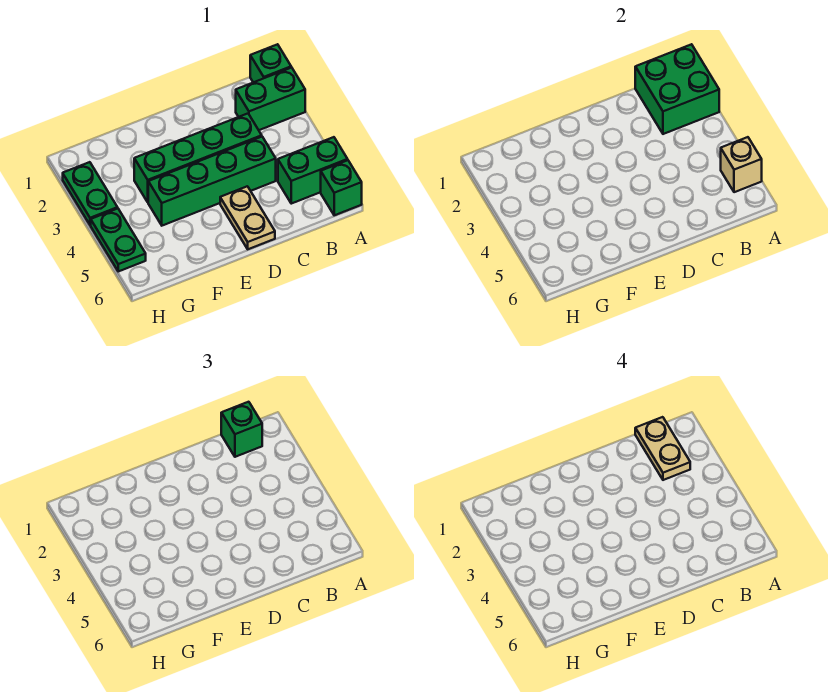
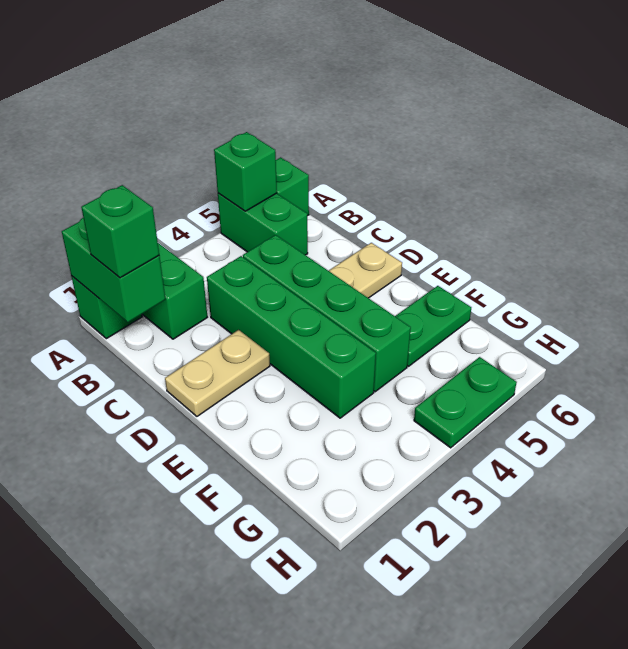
green 2x2 brick [635,44,719,134] -> green 1x2 brick [62,218,165,322]
tan 1x1 brick [721,137,762,192] -> green 1x1 brick [214,132,277,211]
tan 1x2 plate [635,417,690,480] -> tan 1x2 plate moved to [165,330,270,416]
green 1x2 plate [63,162,118,225] -> green 1x2 plate moved to [395,286,471,366]

